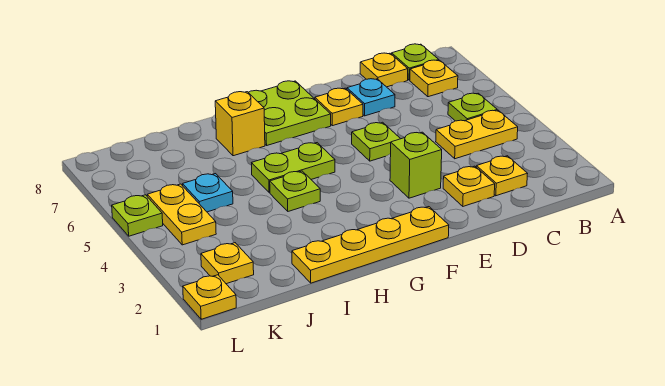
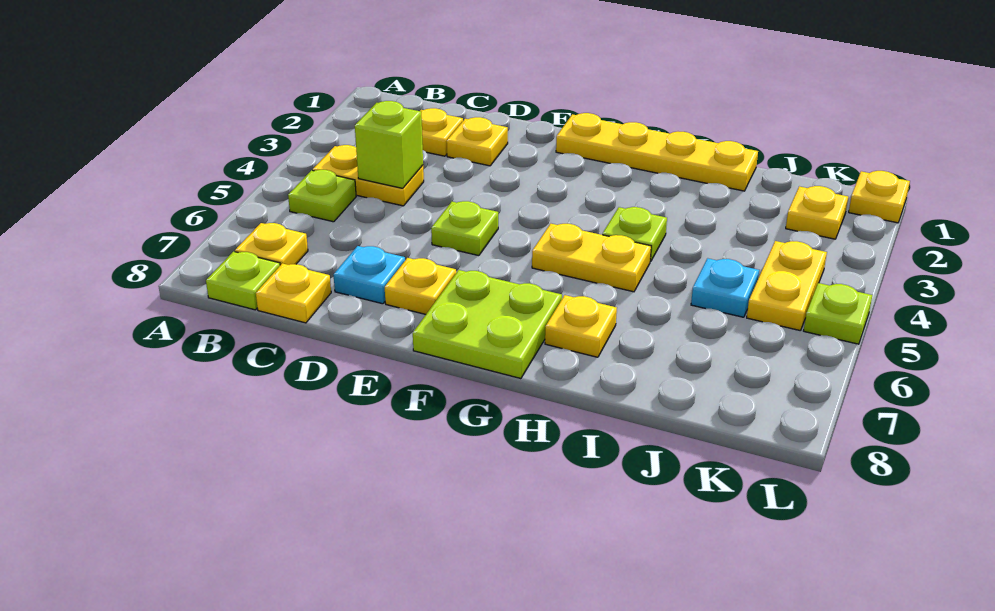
lime 1x1 brick [390,132,442,198] -> lime 1x1 brick moved to [355,101,423,188]
lime 1x2 plate [252,143,335,193] -> yellow 1x2 plate [532,224,651,292]
yellow 1x1 brick [215,92,265,156] -> yellow 1x1 plate [545,295,617,357]

